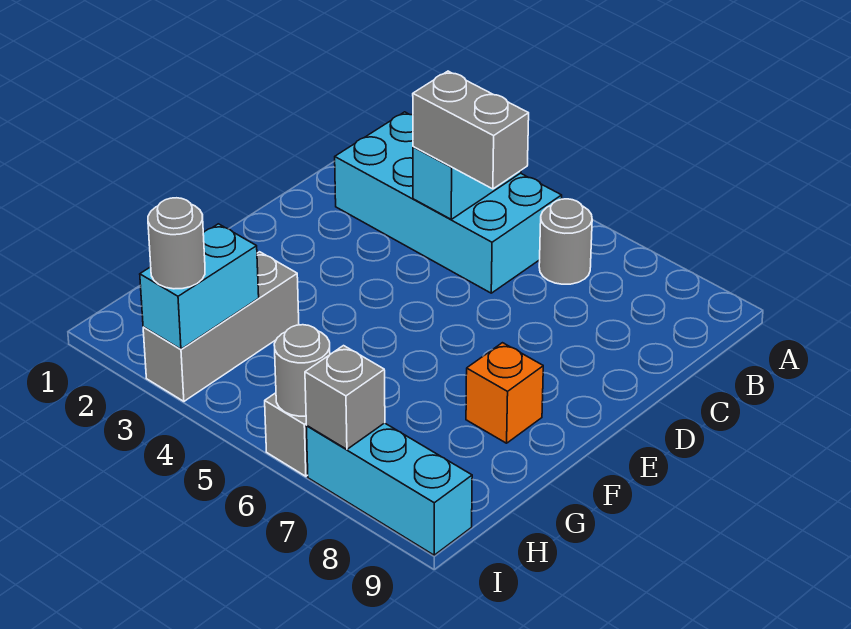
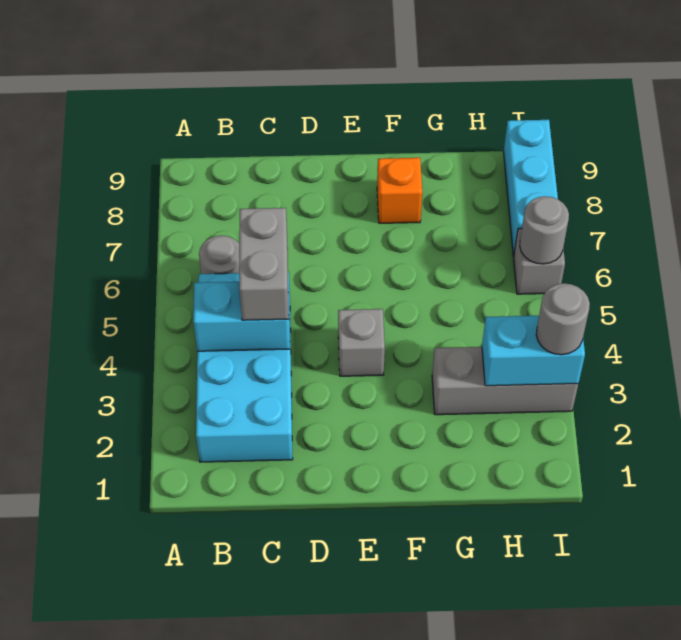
grey 1x1 brick [305,346,385,449] -> grey 1x1 brick moved to [338,309,385,376]

